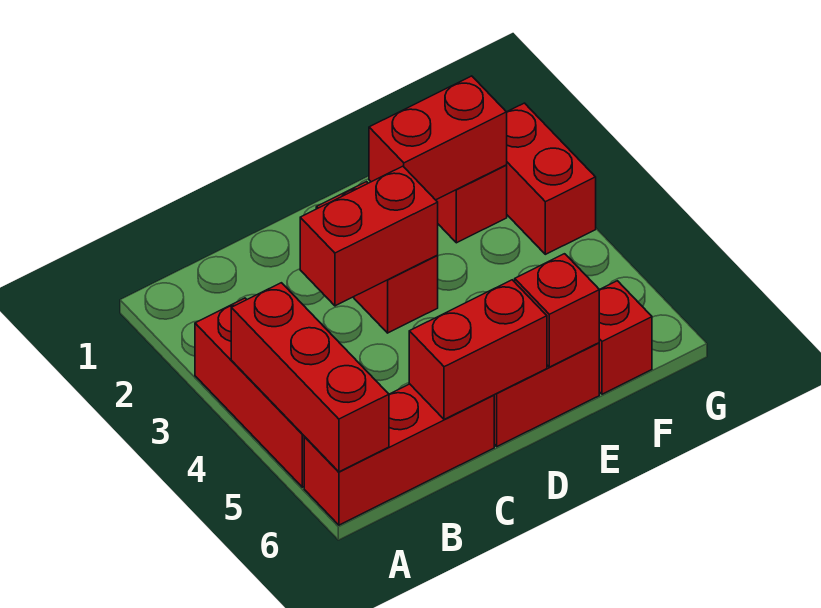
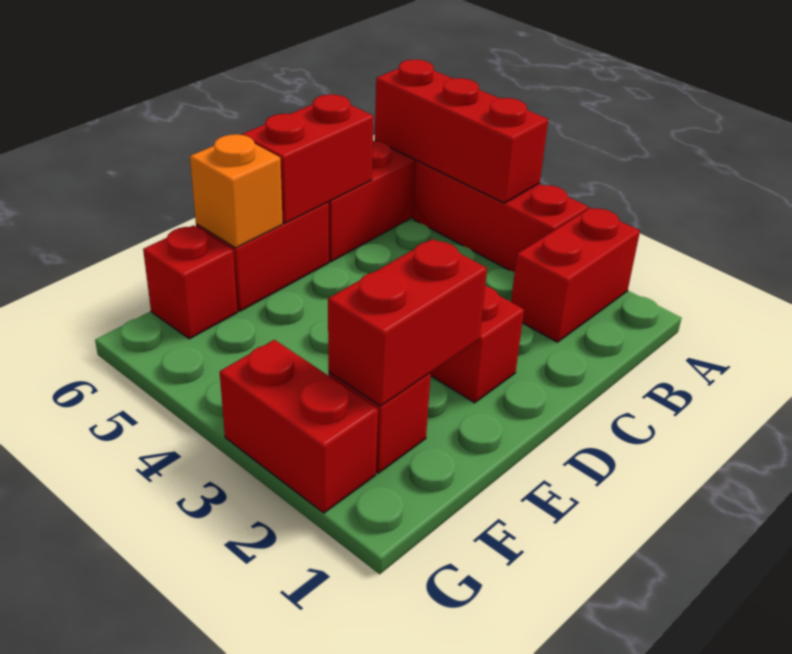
red 1x2 brick [300,166,438,306] -> red 1x2 brick moved to [511,208,640,342]
red 1x1 brick [515,254,599,367] -> orange 1x1 brick [190,134,283,248]

